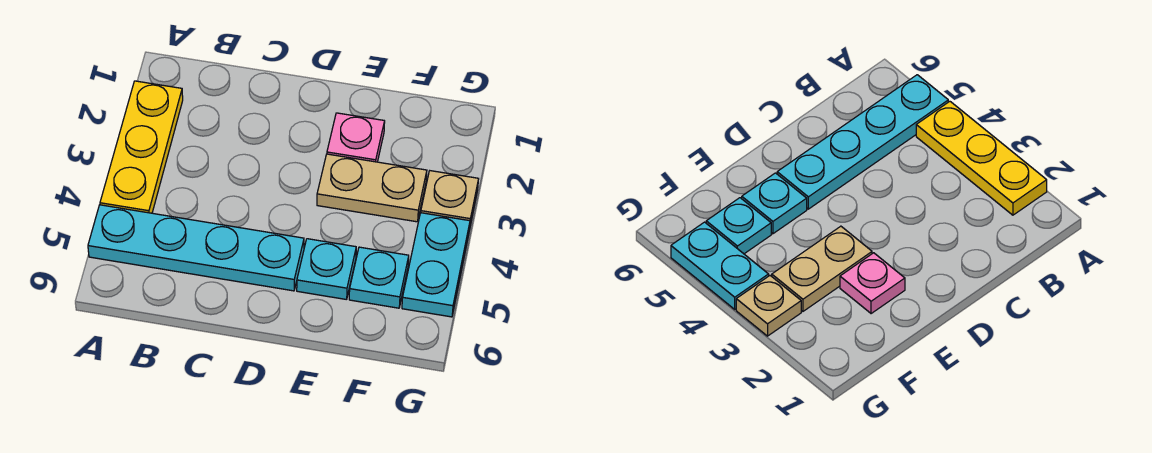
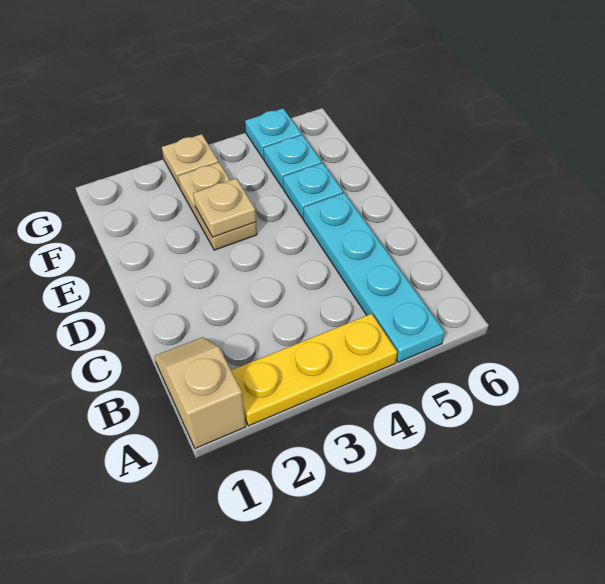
none -> tan 1x2 slope [154,337,246,449]
pink 1x1 plate [327,113,385,162] -> none
none -> tan 1x1 plate [193,179,256,237]
cyan 1x2 plate [402,213,470,317] -> cyan 1x1 plate [245,109,302,159]

